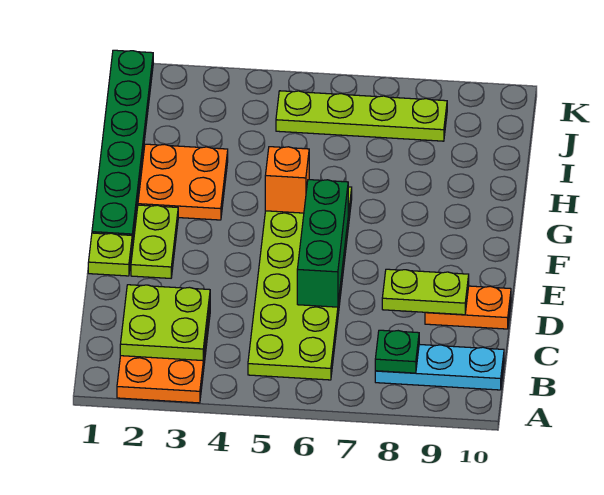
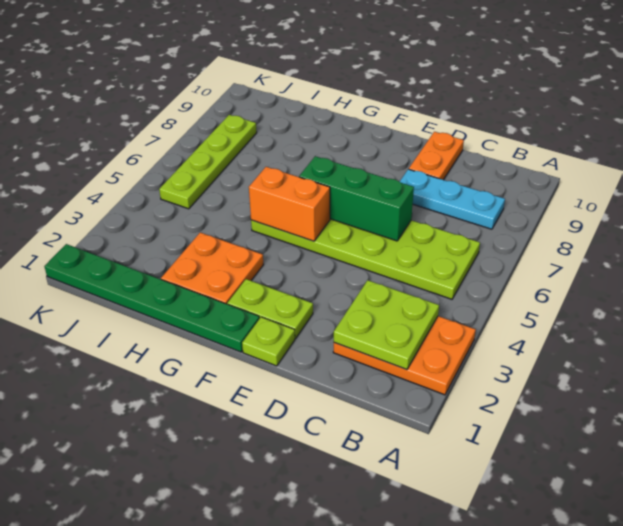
cyan 1x3 plate [375,344,504,390] -> cyan 1x3 plate turned to [400,169,505,229]
green 1x1 plate [375,330,419,373] -> none
lime 1x2 plate [382,269,469,315] -> none
orange 1x1 brick [265,147,309,213] -> orange 1x2 brick [249,167,330,241]

